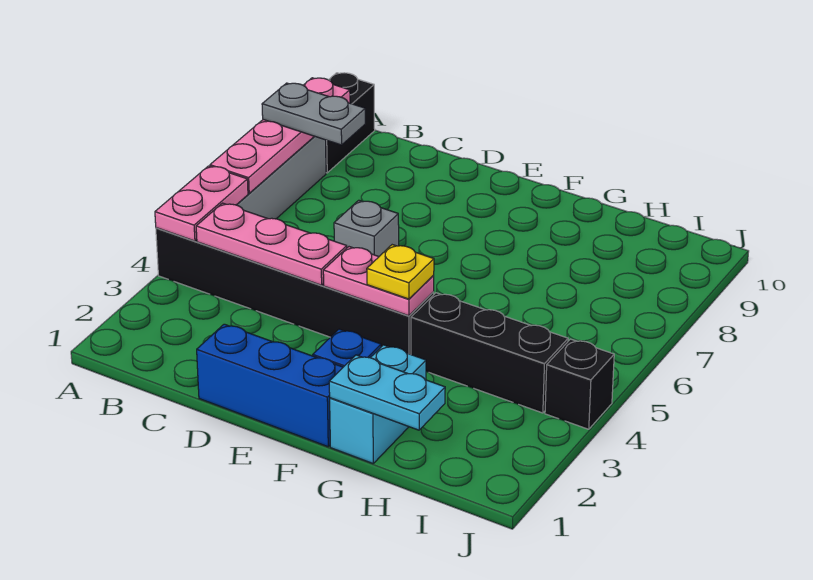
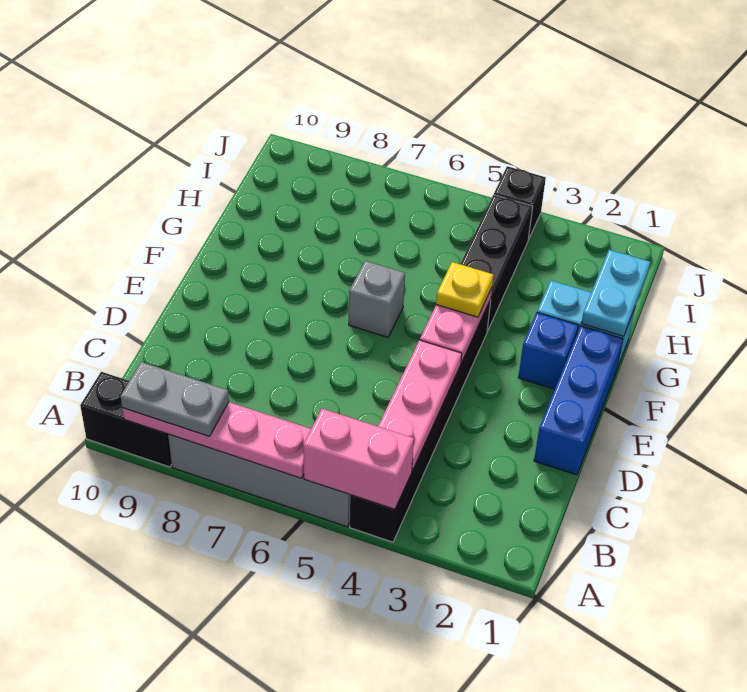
pink 1x2 plate [155,166,248,241] -> pink 1x2 brick [303,409,414,509]
grey 1x2 plate [262,83,365,145] -> grey 1x2 plate turned to [120,362,229,436]
grey 1x1 brick [334,200,399,256] -> grey 1x1 brick moved to [349,261,405,337]

